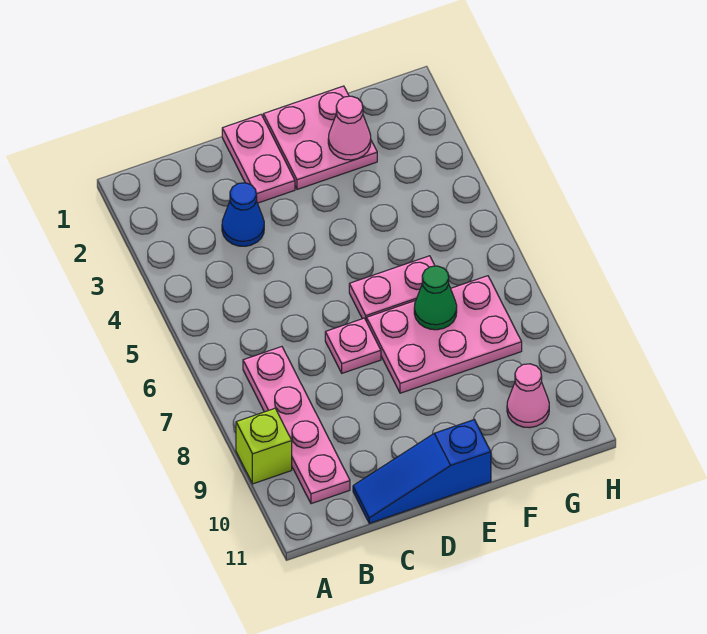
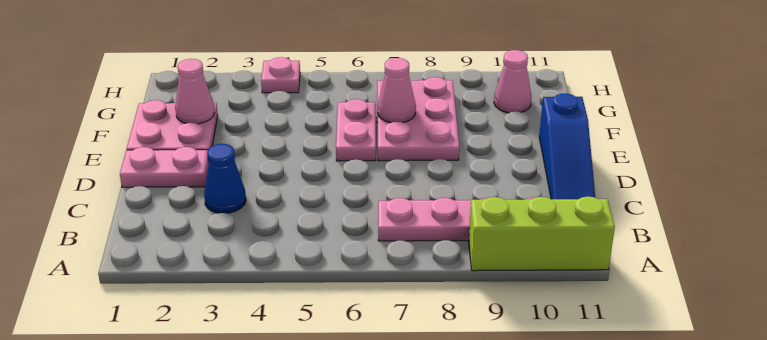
lime 1x1 brick [236,408,292,484] -> lime 1x3 brick [469,197,615,271]
pink 1x1 plate [325,318,381,373] -> pink 1x1 plate moved to [261,57,300,93]
green 1x1 cone [414,266,457,330] -> pink 1x1 cone [377,58,416,123]

